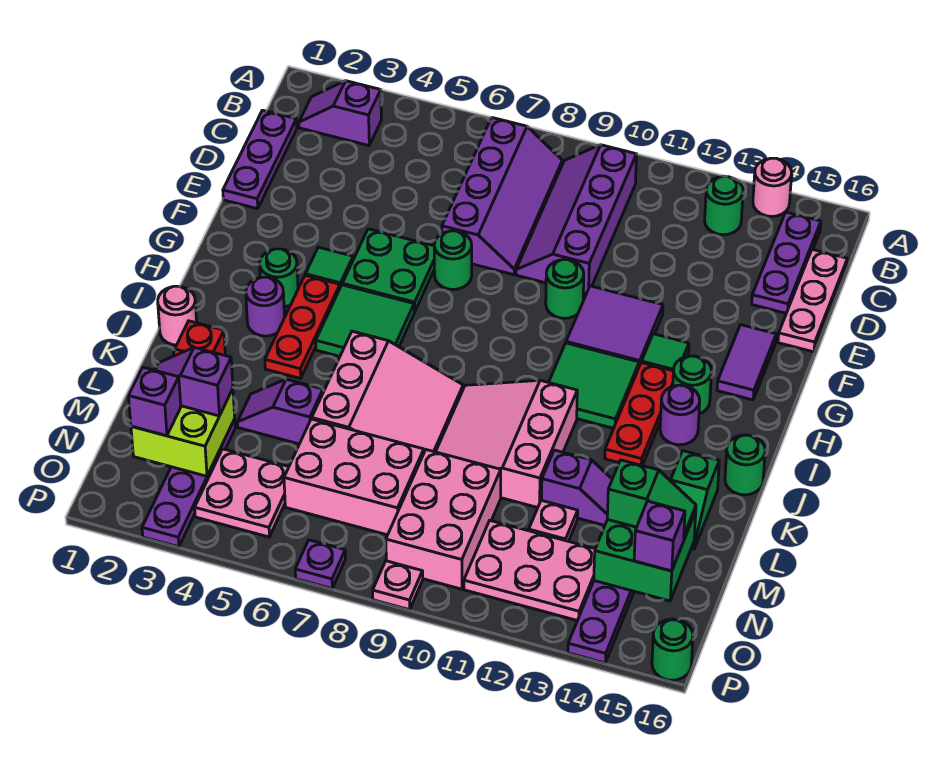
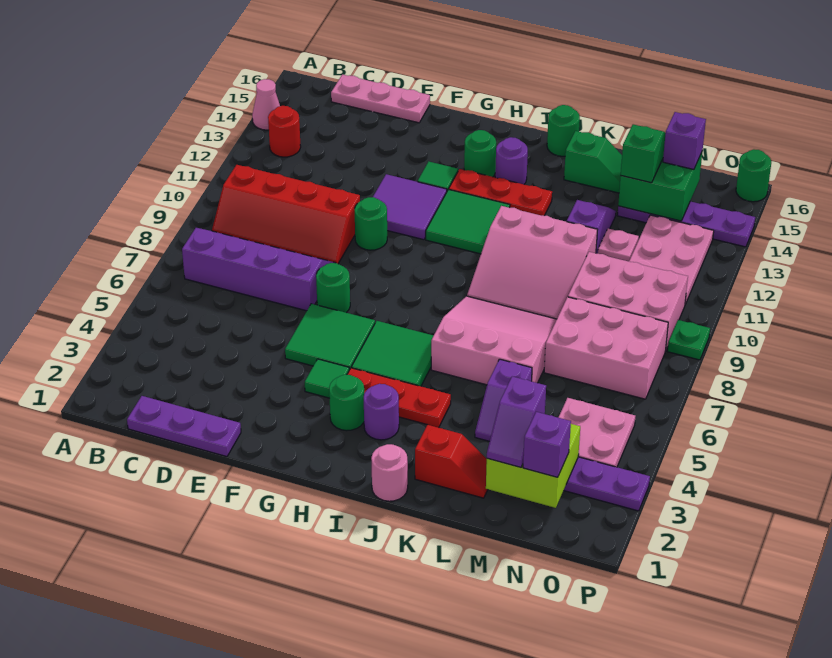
pink 1x1 round brick [753,158,792,217] -> pink 1x1 cone [252,79,280,130]
purple 1x2 slope [299,81,381,146] -> none
purple 2x4 slope [516,145,637,293] -> red 2x4 slope [212,165,360,264]
green 1x1 round brick [705,176,743,235] -> red 1x1 round brick [268,106,301,157]
purple 1x3 plate [752,212,821,313] -> none
green 2x2 plate [342,229,434,312] -> green 2x2 tile [285,304,375,370]
purple 1x2 tile [717,325,776,400] -> none
pink 2x3 brick [284,419,424,535] -> pink 2x3 brick turned to [544,297,668,399]
purple 1x1 plate [295,540,345,588] -> none
pink 1x1 plate [373,561,423,610] -> green 1x1 plate [668,320,710,360]

